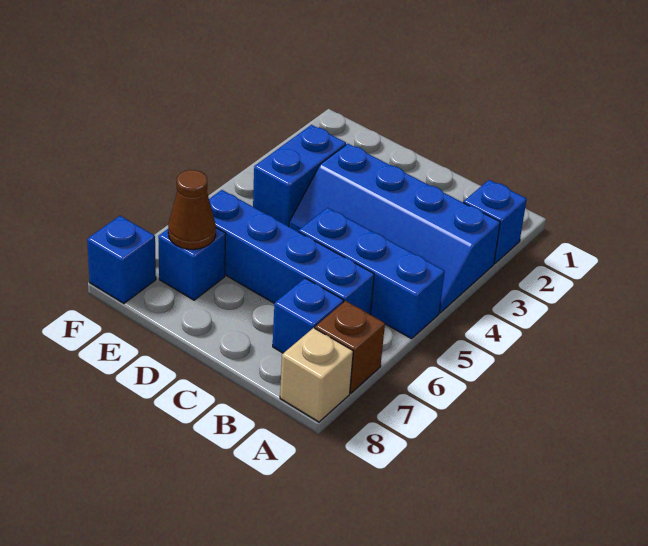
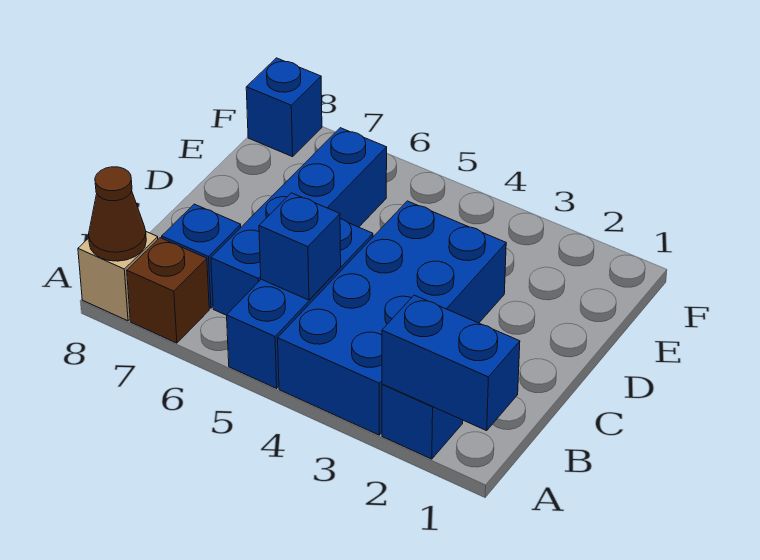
blue 2x4 slope [289,144,500,313] -> blue 2x4 brick [278,201,506,435]
blue 1x2 brick [253,125,346,226] -> blue 1x2 brick moved to [382,295,520,431]
blue 1x1 brick [158,228,226,300] -> blue 1x1 brick moved to [259,193,341,300]
brown 1x1 cone [168,170,216,249] -> brown 1x1 cone moved to [89,167,146,261]

